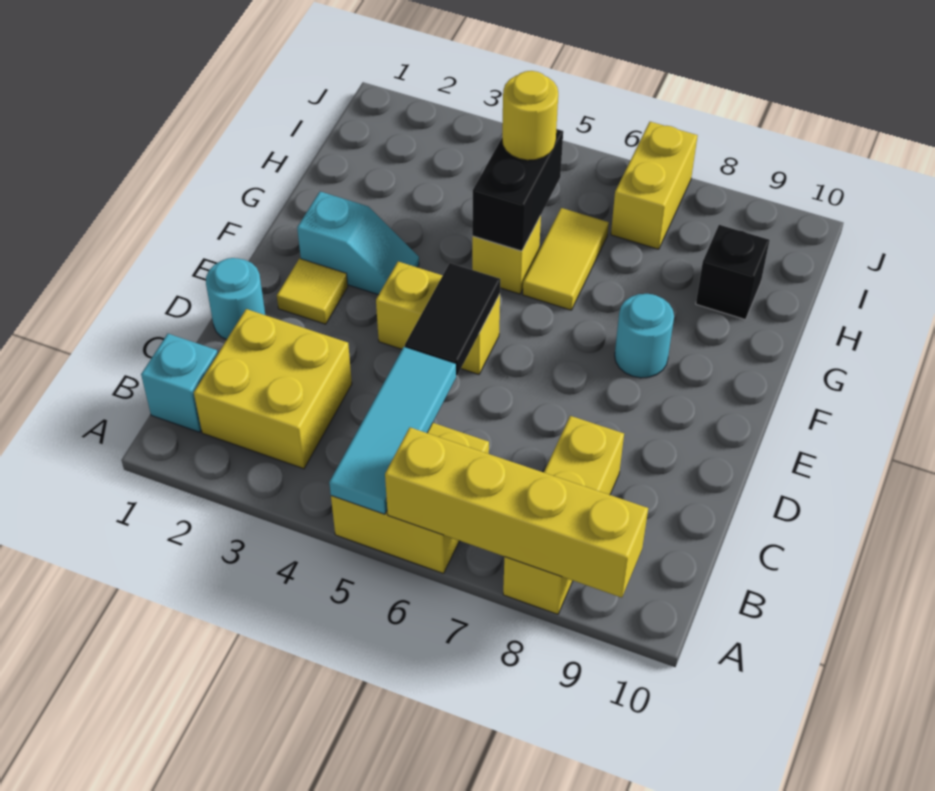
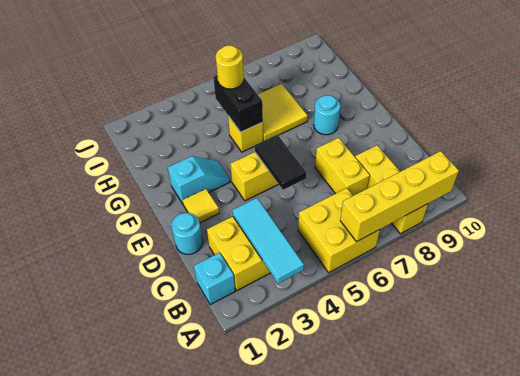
cyan 1x3 tile [329,347,456,514] -> cyan 1x3 tile moved to [232,198,304,284]
yellow 1x2 tile [523,208,609,310] -> yellow 2x2 tile [258,84,308,141]
black 1x1 brick [696,225,770,320] -> none
yellow 1x2 brick [611,122,698,249] -> yellow 1x2 brick moved to [315,138,370,196]

